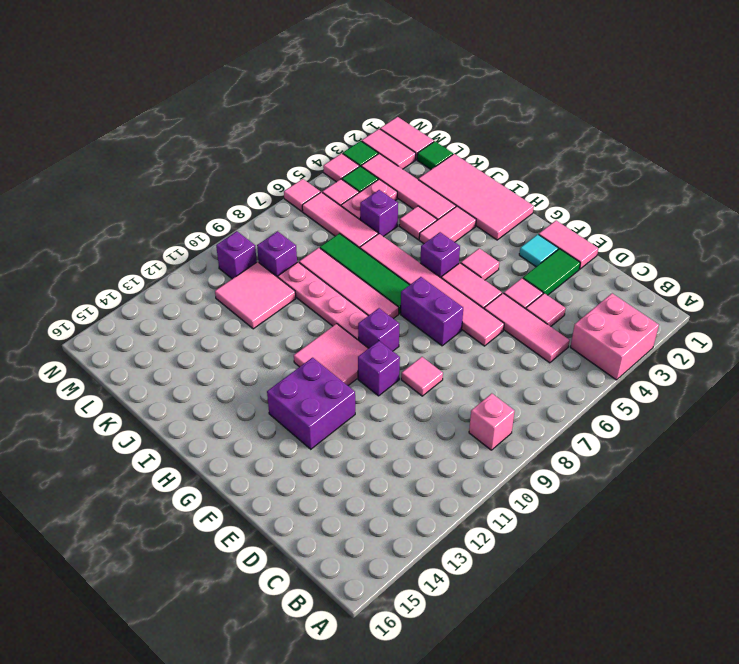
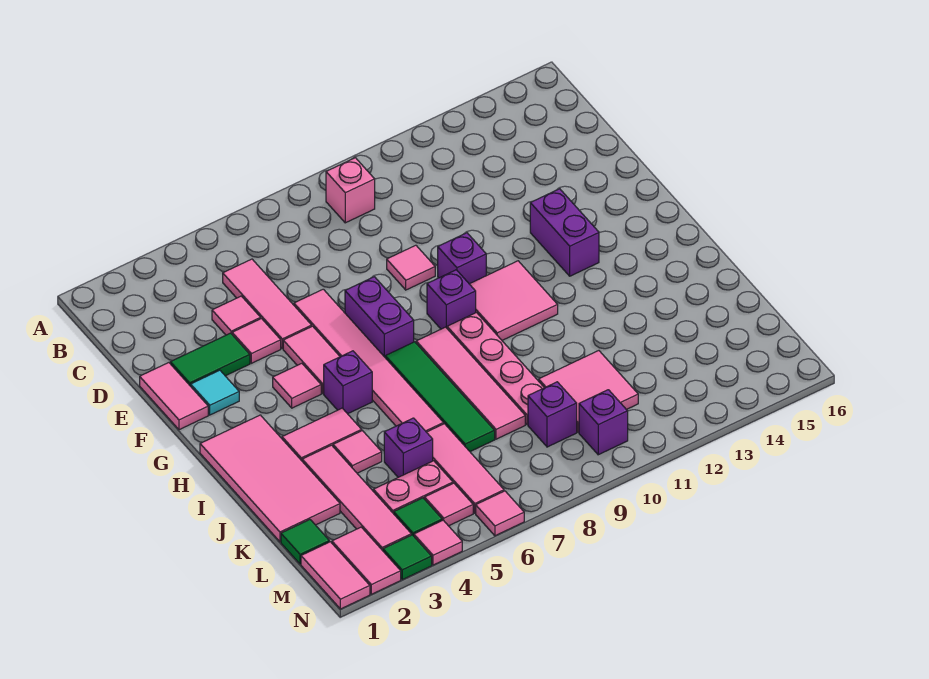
pink 2x2 brick [570,293,659,380] -> none
purple 2x2 brick [267,358,355,449] -> purple 1x2 brick [530,189,599,276]

